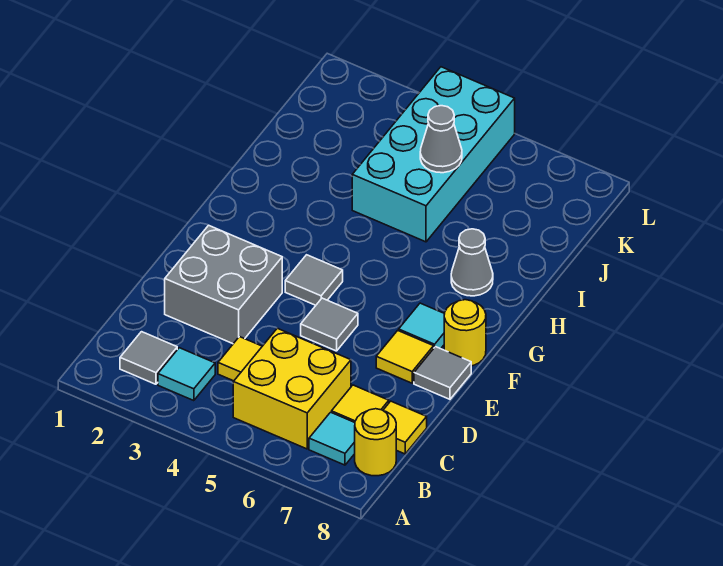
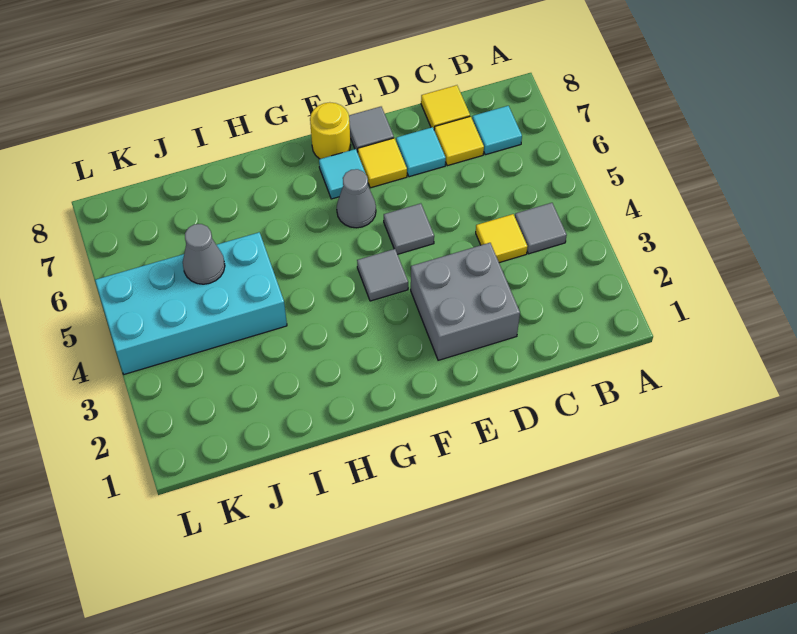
grey 1x1 tile [120,332,177,384] -> grey 1x1 tile moved to [515,203,567,254]
cyan 1x1 tile [158,348,215,401] -> cyan 1x1 tile moved to [396,127,446,177]
yellow 2x2 brick [233,328,351,449] -> none
yellow 1x1 round brick [355,409,396,476] -> none
grey 1x1 cone [451,229,493,296] -> grey 1x1 cone moved to [337,169,376,228]

